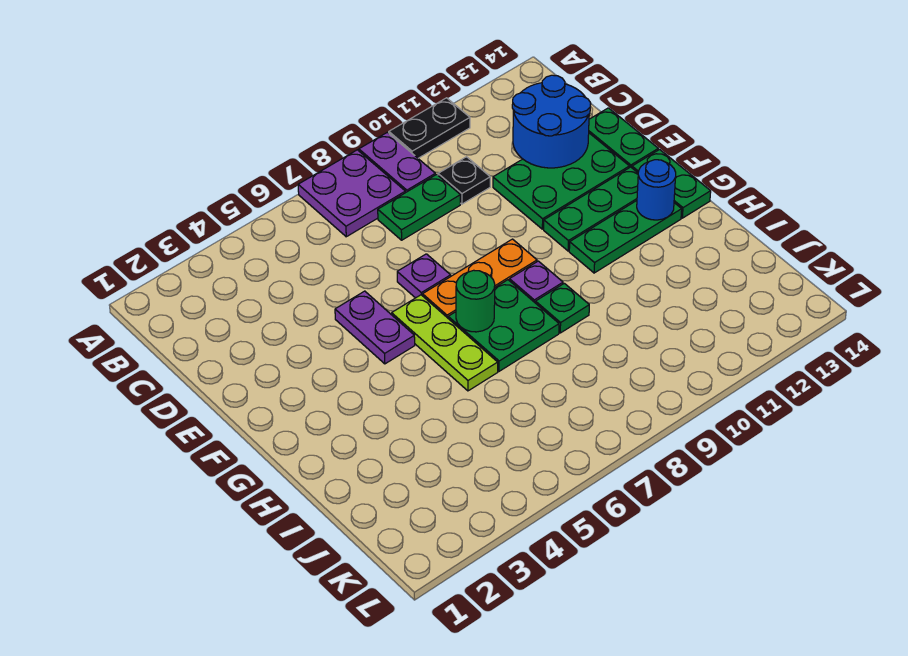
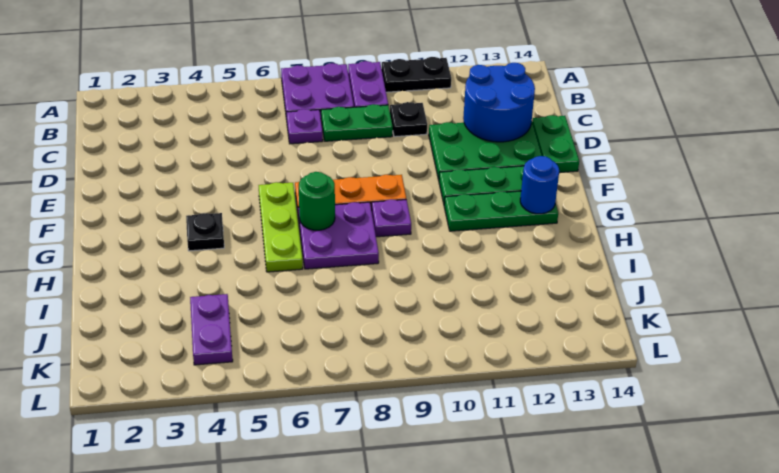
purple 1x2 plate [335,291,415,364] -> purple 1x2 plate moved to [190,294,233,365]
purple 1x1 plate [397,254,451,298] -> purple 1x1 plate moved to [286,109,323,144]
green 1x2 plate [632,150,711,218] -> none
none -> black 1x1 plate [186,213,224,251]
green 2x2 plate [448,280,559,371] -> purple 2x2 plate [298,202,379,269]
green 1x1 plate [536,283,589,333] -> none

